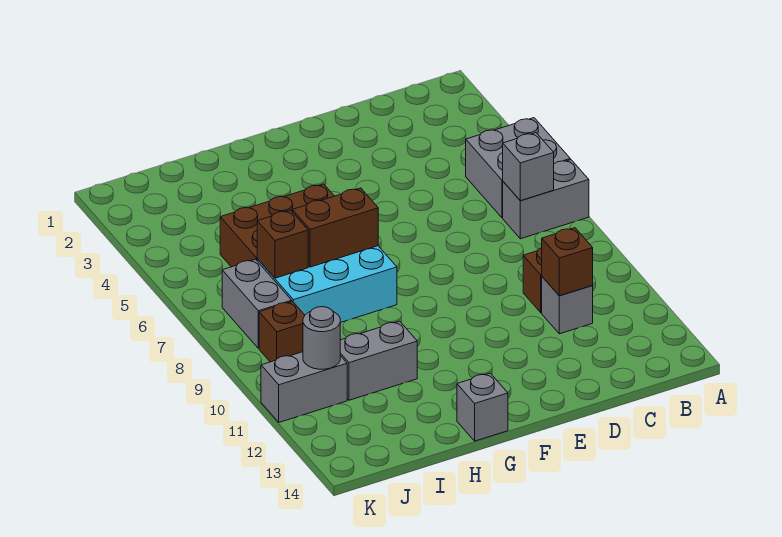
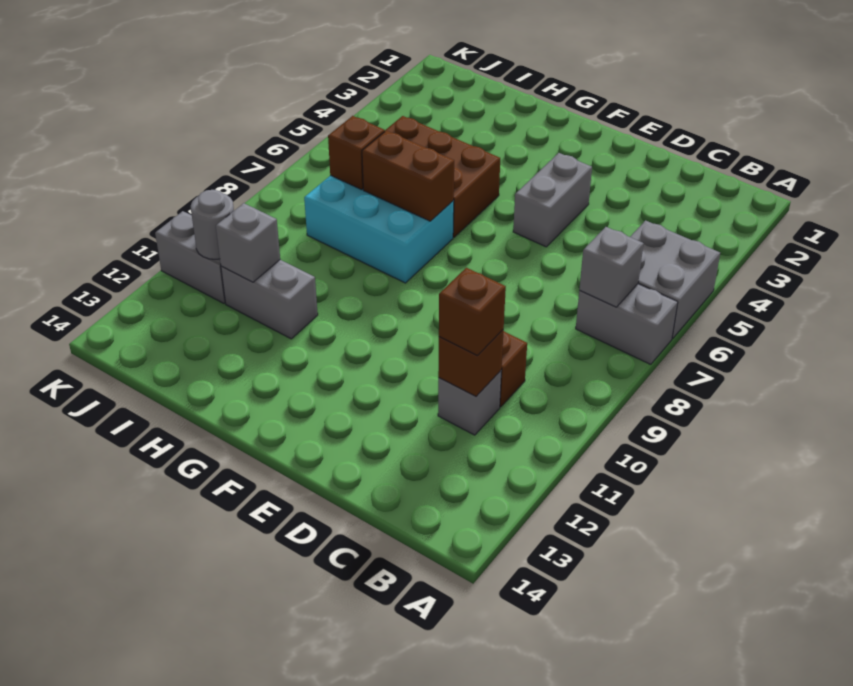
grey 1x1 brick [457,373,508,441] -> grey 1x1 brick moved to [216,203,280,282]
grey 1x2 brick [222,259,292,348] -> grey 1x2 brick moved to [513,153,592,247]
brown 1x1 brick [259,301,305,362] -> brown 1x1 brick moved to [439,268,506,356]

